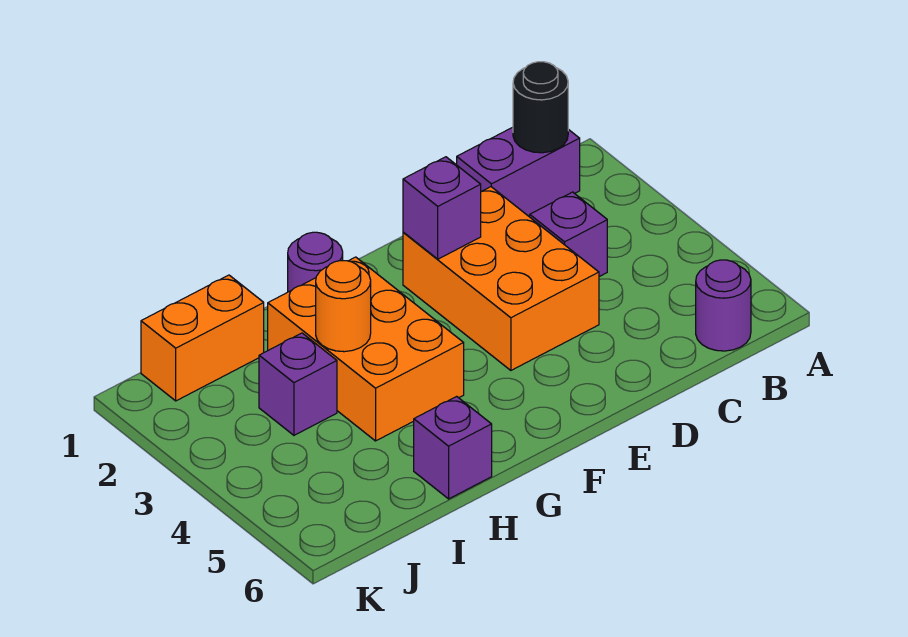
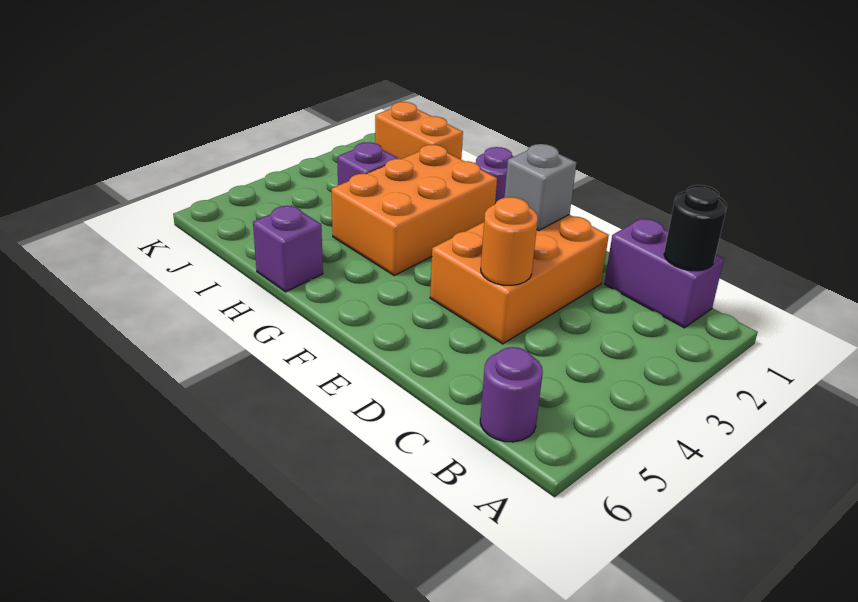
purple 1x1 brick [530,192,607,277] -> none
purple 1x1 brick [403,157,481,259] -> grey 1x1 brick [504,144,576,230]
orange 1x1 round brick [316,261,371,352] -> orange 1x1 round brick moved to [481,197,538,285]

